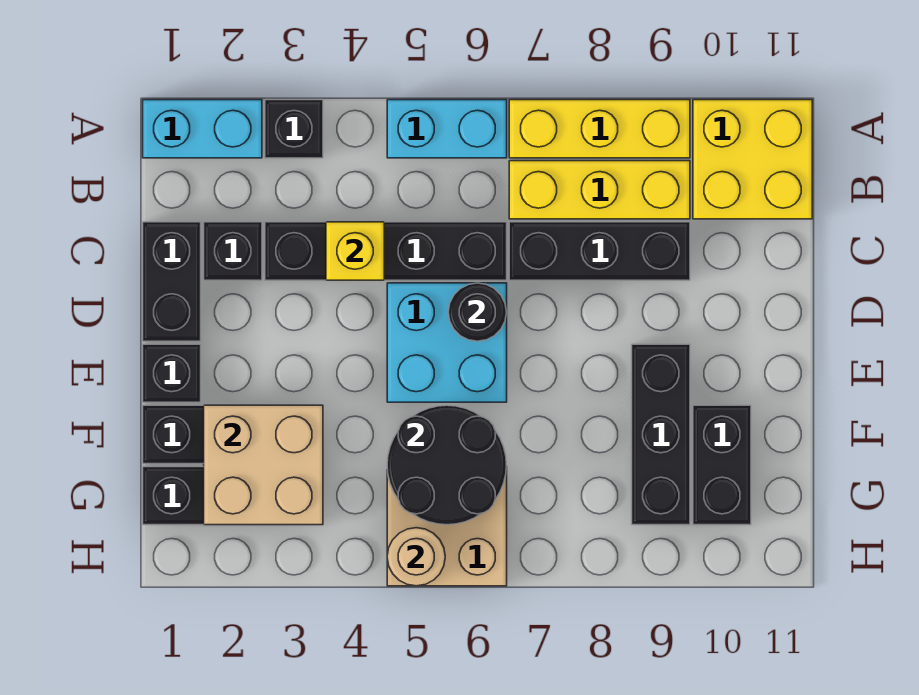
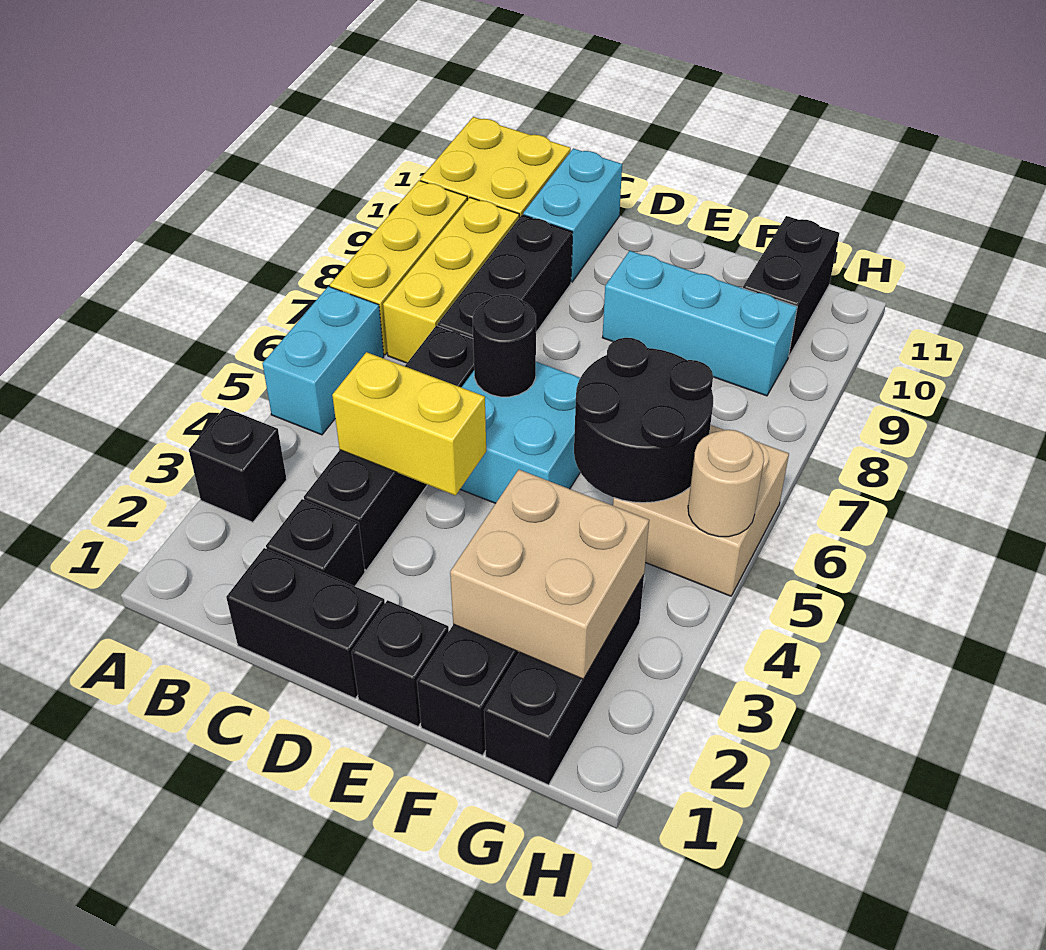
cyan 1x2 brick [143,100,262,158] -> cyan 1x2 brick moved to [523,148,622,282]
yellow 1x1 brick [326,222,384,280] -> yellow 1x2 brick [332,352,486,496]
black 1x3 brick [632,344,690,525] -> cyan 1x3 brick [602,251,797,396]
black 1x2 brick [693,405,751,525] -> black 1x2 brick turned to [743,216,839,357]

